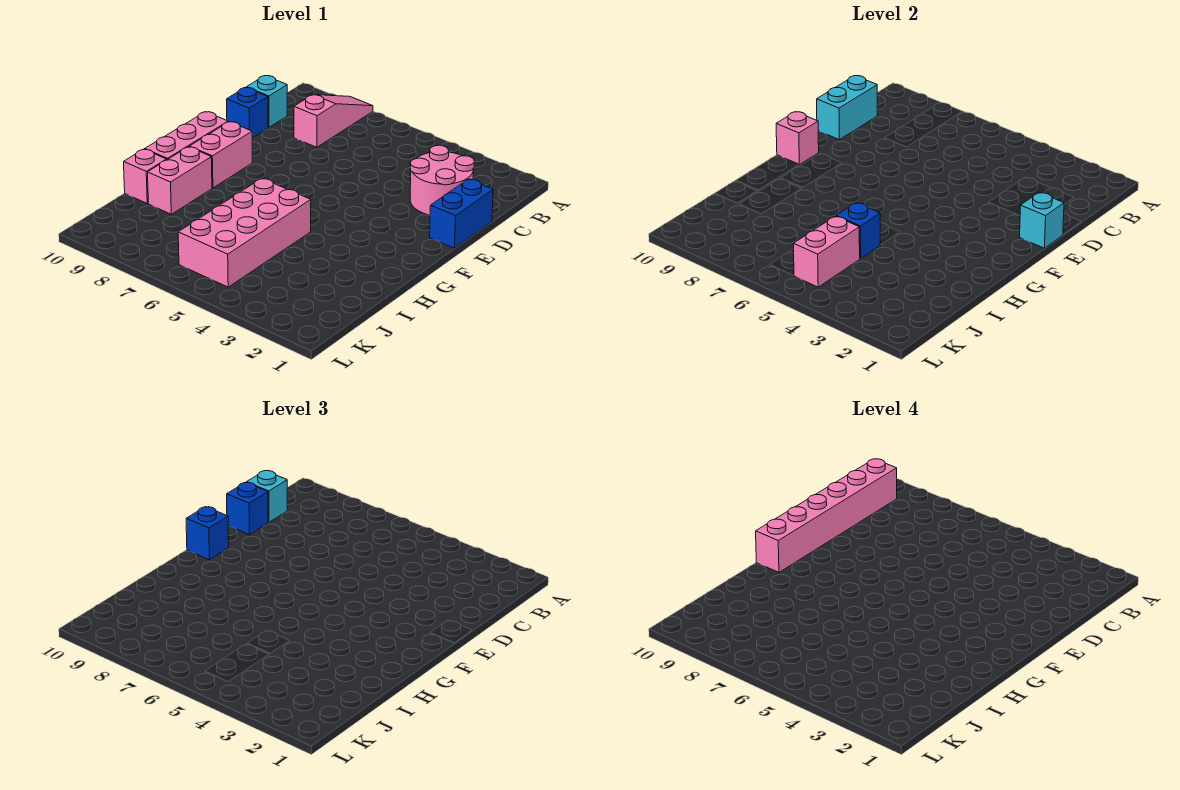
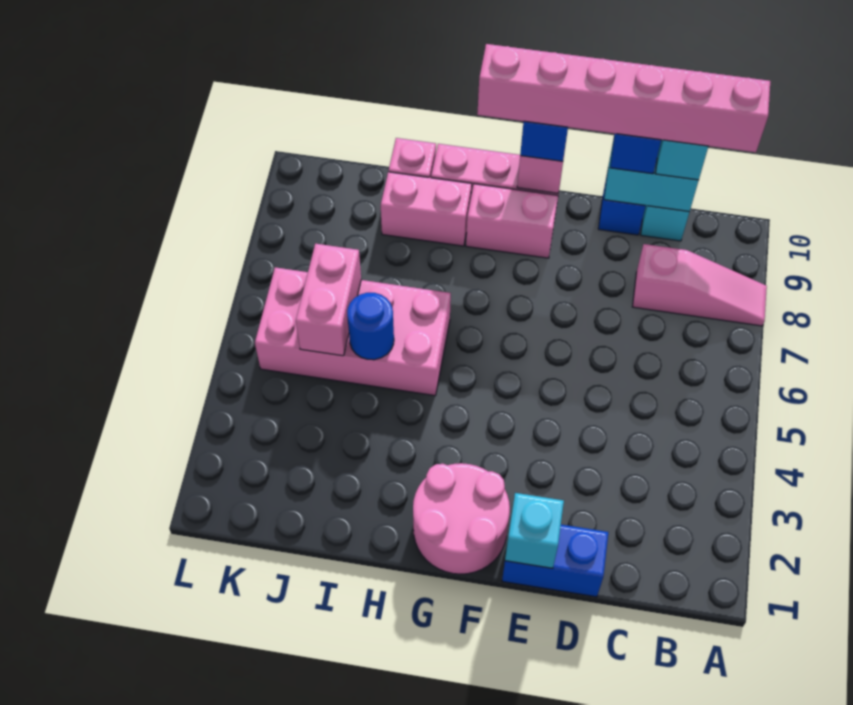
pink 2x2 round brick [410,145,474,215] -> pink 2x2 round brick moved to [413,463,510,574]
blue 1x1 brick [836,203,880,259] -> blue 1x1 round brick [347,293,394,360]
pink 1x2 brick [793,216,860,287] -> pink 1x2 brick turned to [296,244,361,356]

